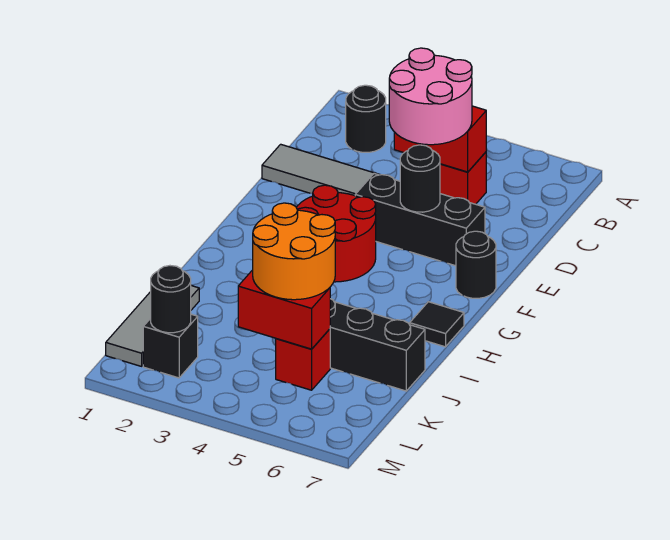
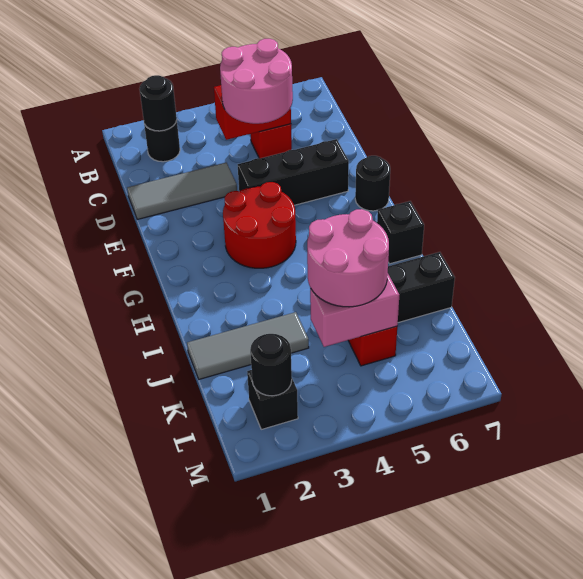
black 1x1 round brick [400,145,440,212] -> black 1x1 round brick moved to [139,75,177,131]
black 1x1 tile [410,302,464,347] -> black 1x1 brick [377,201,424,264]
grey 1x3 tile [106,286,199,366] -> grey 1x3 tile turned to [187,312,309,379]
orange 2x2 round brick [253,203,335,300] -> pink 2x2 round brick [307,209,389,307]
red 1x2 brick [238,270,330,349] -> pink 1x2 brick [310,274,399,347]

